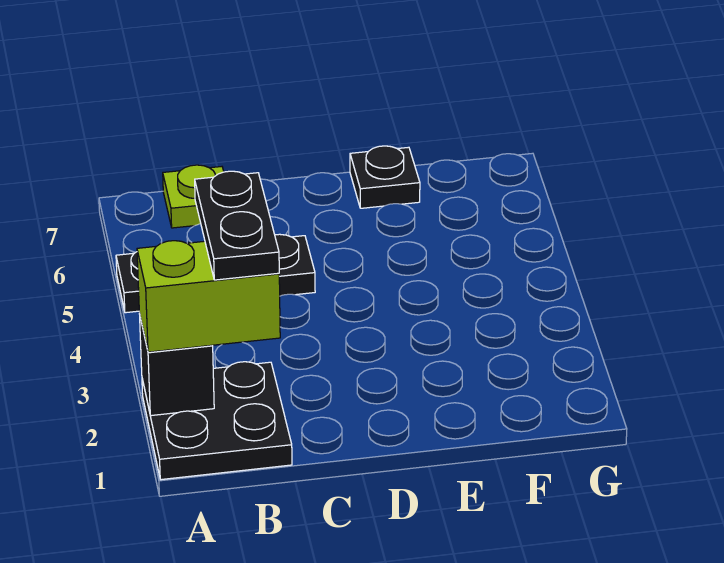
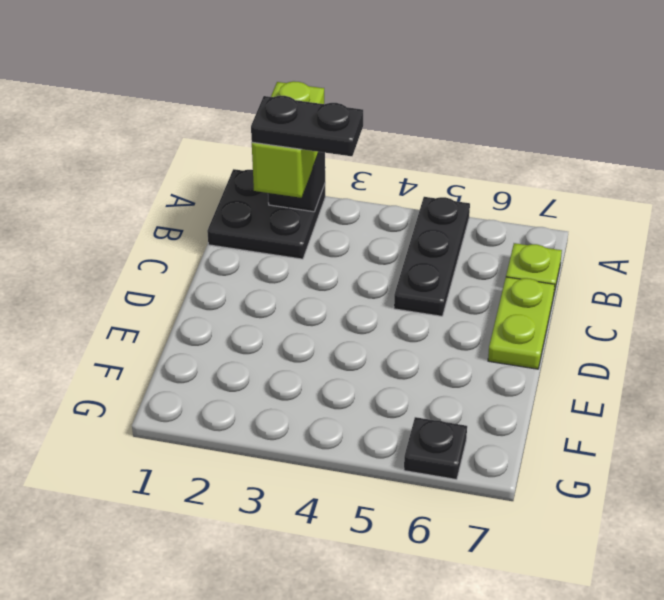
none -> lime 1x2 plate [488,277,555,369]
black 1x1 plate [350,146,420,208] -> black 1x1 plate moved to [404,417,467,480]

